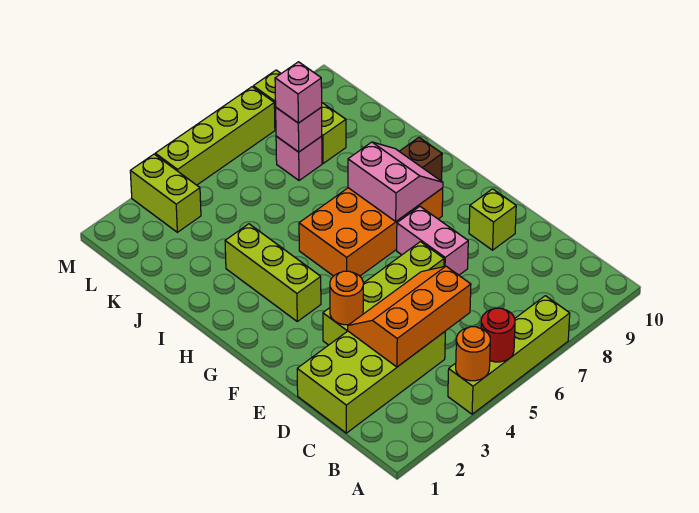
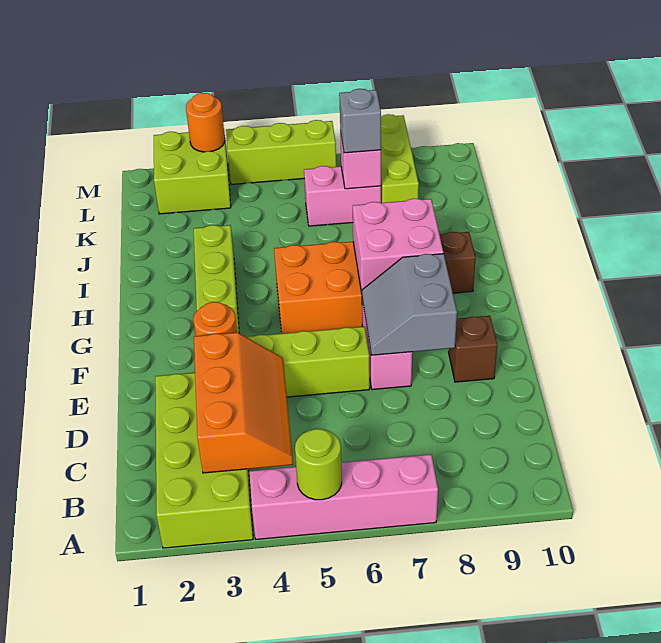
lime 1x4 brick [448,296,570,414] -> pink 1x4 brick [249,454,438,539]
orange 1x1 round brick [456,327,490,381] -> orange 1x1 round brick moved to [186,93,225,152]
red 1x1 round brick [481,308,515,362] -> lime 1x1 round brick [295,429,342,500]
lime 2x4 brick [297,331,445,433] -> lime 2x4 brick turned to [155,373,253,548]
orange 2x3 slope [348,266,471,367] -> orange 2x3 slope turned to [194,333,293,473]
none -> grey 2x2 slope [362,254,457,355]
lime 1x1 brick [469,189,516,250] -> brown 1x1 brick [449,316,497,382]
pink 2x2 slope [348,142,443,221] -> pink 2x2 brick [353,199,443,293]
pink 1x1 brick [276,136,322,180] -> pink 1x2 brick [304,166,381,226]
pink 1x1 brick [275,62,322,123] -> grey 1x1 brick [339,89,381,153]
lime 1x2 brick [130,154,201,232] -> lime 2x2 brick [154,132,231,214]
lime 1x4 brick [155,87,275,185] -> lime 1x3 brick [226,120,336,184]

